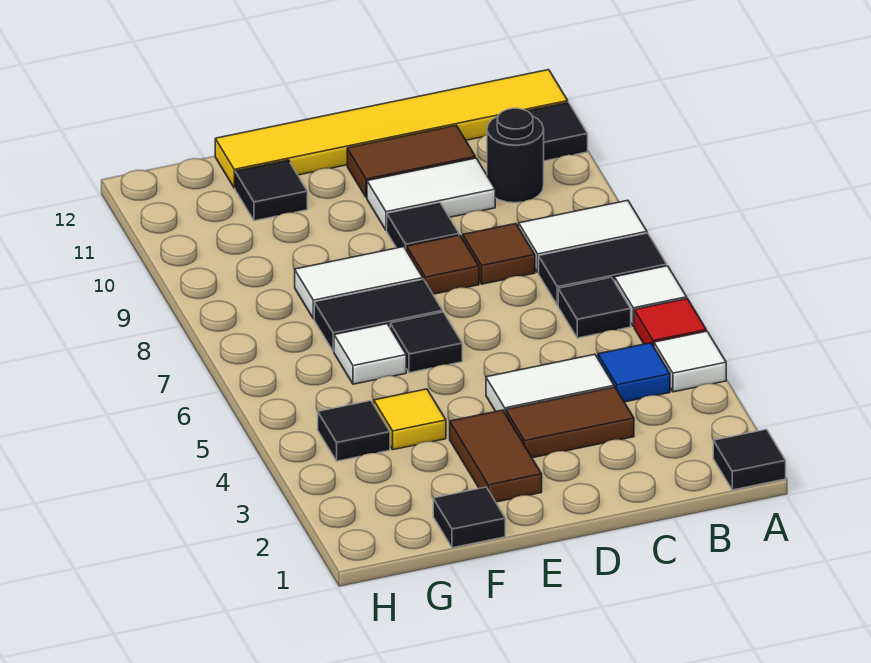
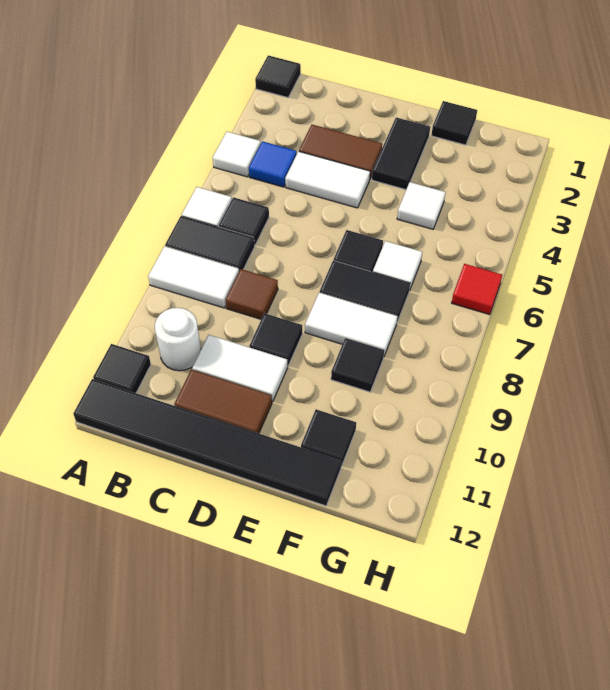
red 1x1 tile [634,299,706,346] -> red 1x1 tile moved to [452,264,502,315]
yellow 1x6 tile [215,70,568,188] -> black 1x6 tile [73,379,341,506]
black 1x1 round brick [487,108,544,203] -> white 1x1 round brick [155,308,201,371]
brown 1x1 tile [407,235,479,294] -> none
brown 1x2 tile [450,410,542,502] -> black 1x2 tile [372,118,430,190]
yellow 1x1 tile [374,389,446,450] -> white 1x1 tile [397,182,446,229]
black 1x1 tile [318,401,390,461] -> black 1x1 tile moved to [331,338,384,392]

